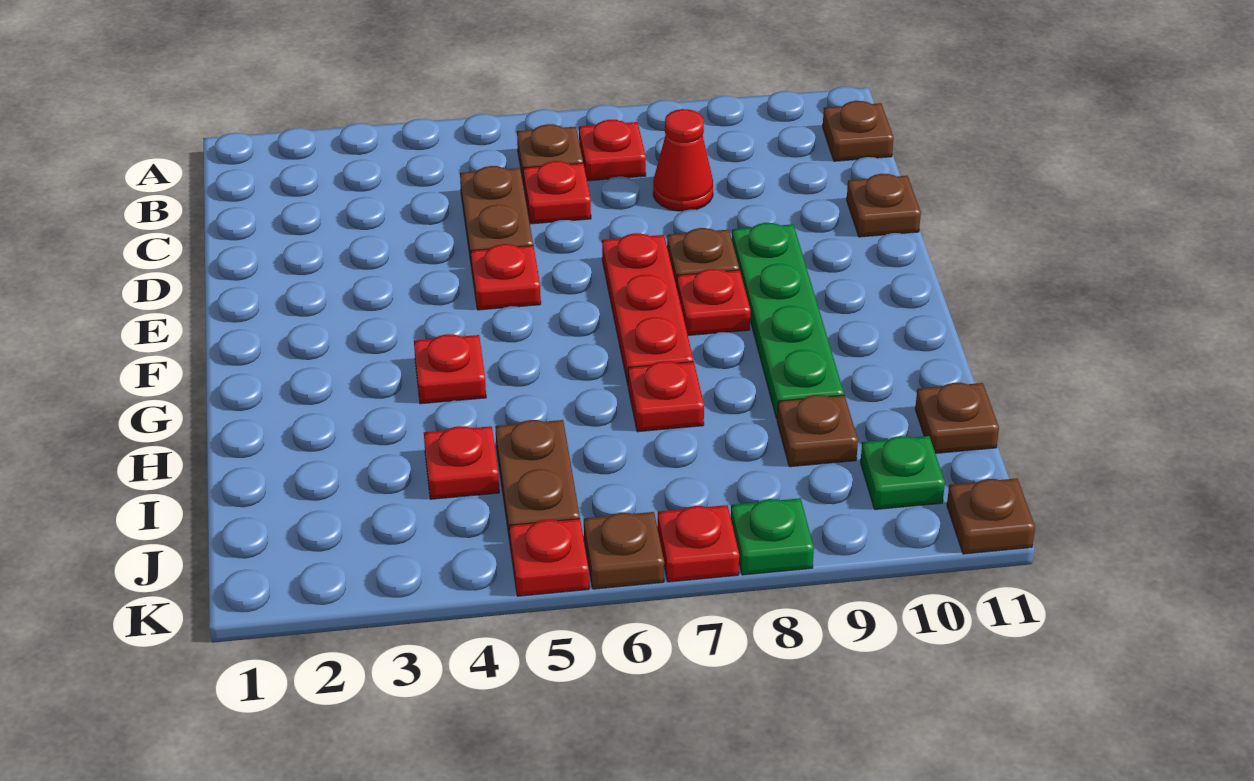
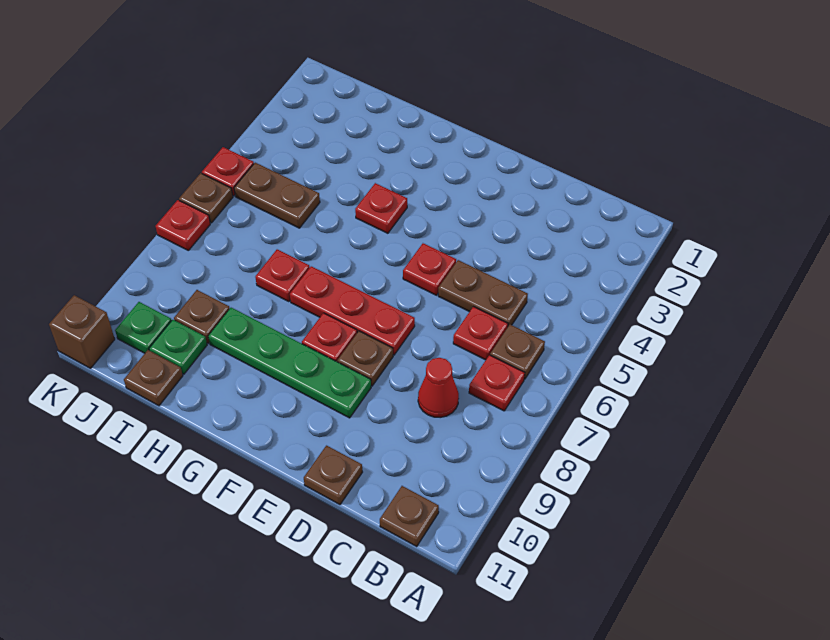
red 1x1 plate [424,426,499,499] -> none
green 1x1 plate [731,498,814,575] -> green 1x1 plate moved to [149,320,207,374]
brown 1x1 plate [947,478,1035,554] -> brown 1x1 brick [49,295,115,368]

